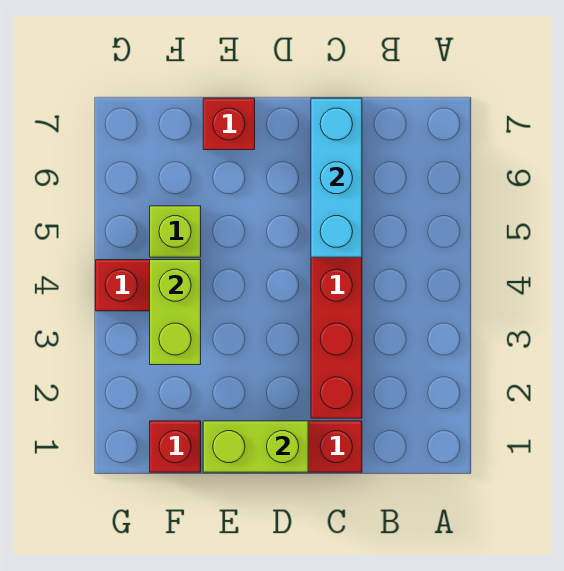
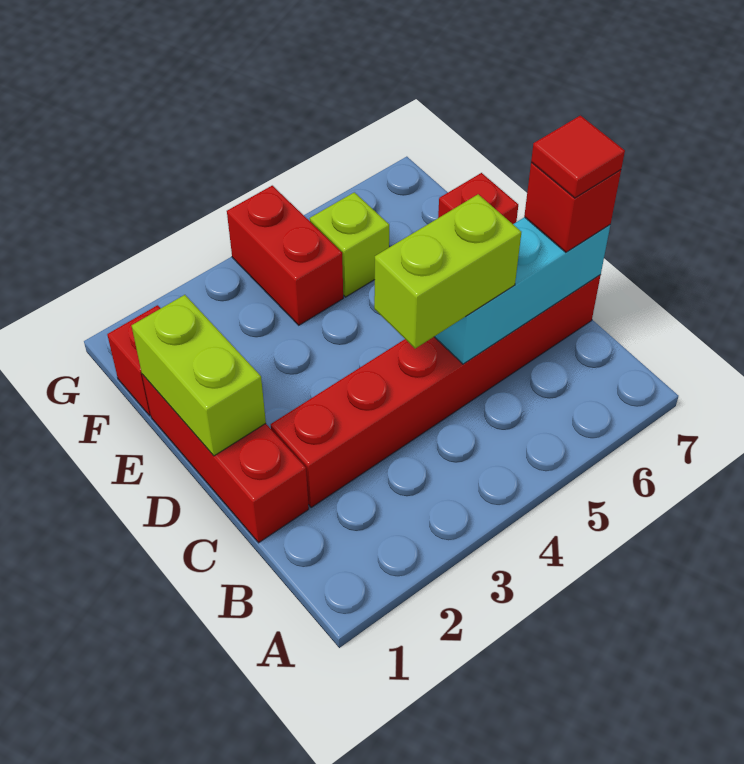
none -> red 1x1 brick [524,162,621,252]
none -> red 1x1 tile [531,116,625,198]
lime 1x2 brick [150,260,201,365] -> lime 1x2 brick moved to [374,194,521,349]

